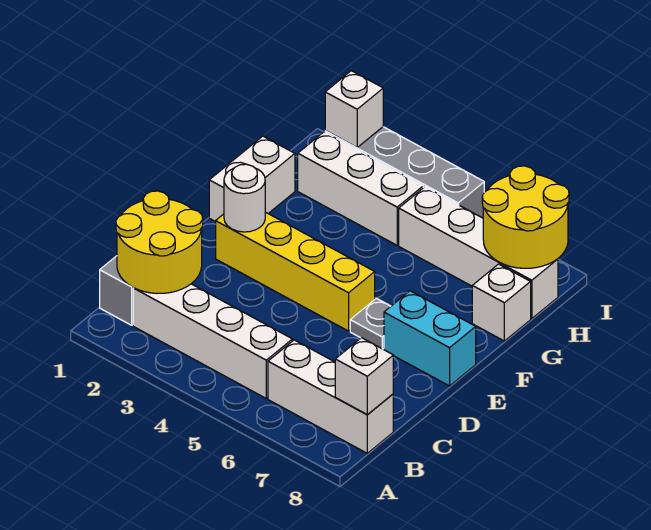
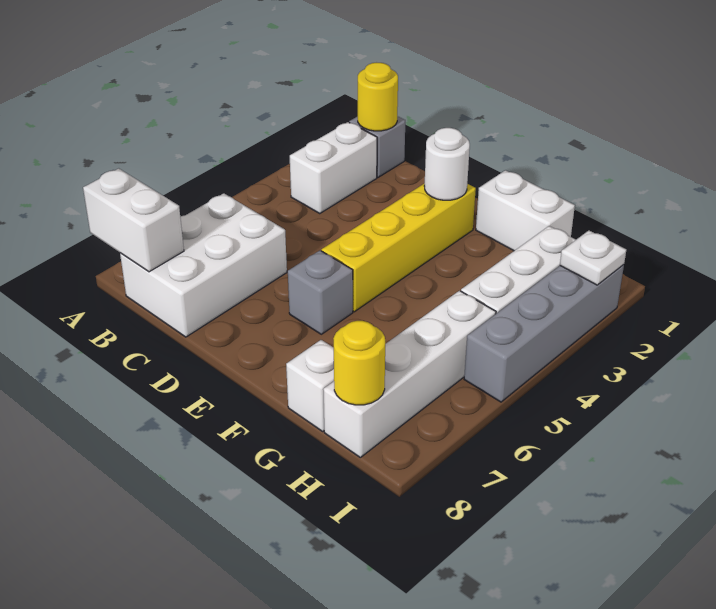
yellow 2x2 round brick [116,191,203,293] -> yellow 1x1 round brick [358,63,398,131]
white 1x4 brick [133,284,292,398] -> white 1x2 brick [290,122,377,214]
white 1x3 brick [268,340,393,453] -> white 2x3 brick [120,193,287,337]
white 1x1 brick [335,338,393,415] -> white 1x2 brick [83,168,184,272]
grey 1x1 plate [350,298,391,349] -> grey 1x1 brick [288,250,353,334]
cyan 1x2 brick [384,291,476,386] -> none
yellow 2x2 round brick [482,166,569,268] -> yellow 1x1 round brick [333,321,385,405]
white 1x1 brick [325,71,383,148] -> white 1x1 plate [560,231,626,285]

